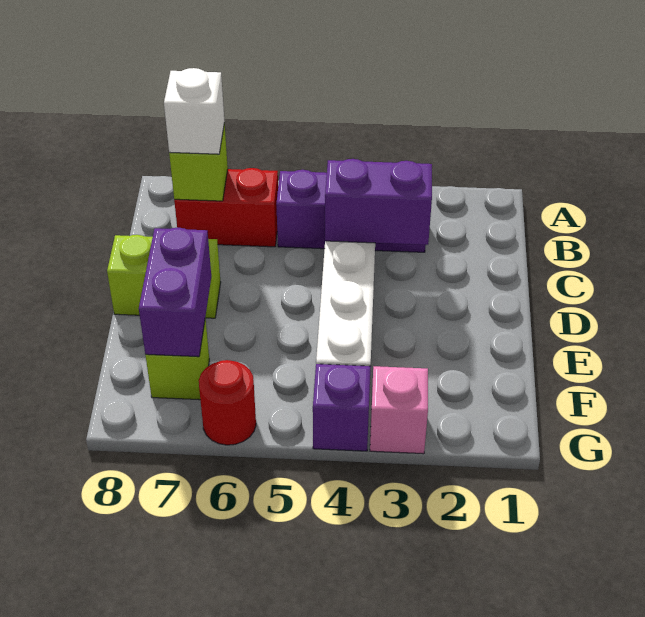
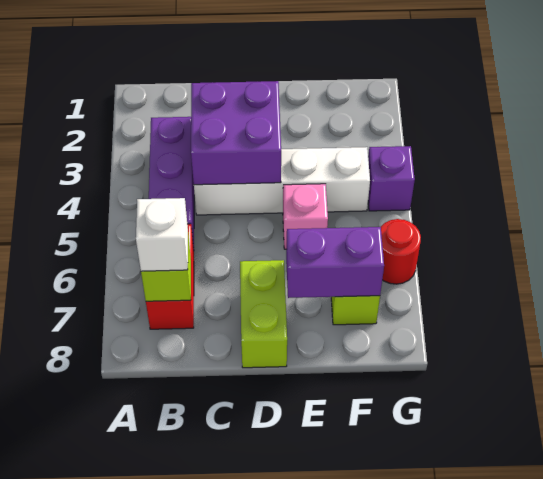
purple 1x2 brick [325,159,432,245] -> purple 2x2 brick [191,81,281,185]
pink 1x1 brick [370,366,428,454] -> pink 1x1 brick moved to [283,184,328,249]

